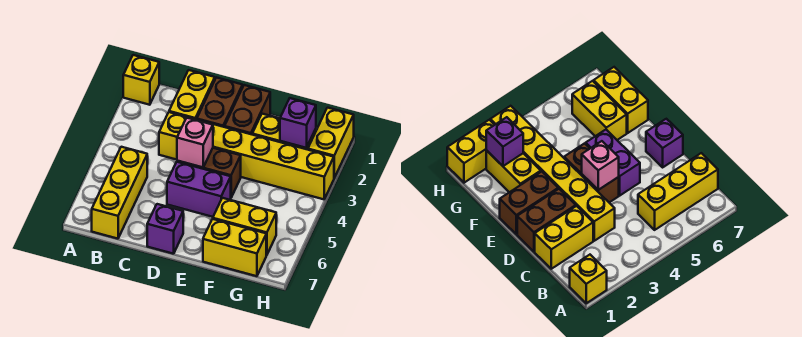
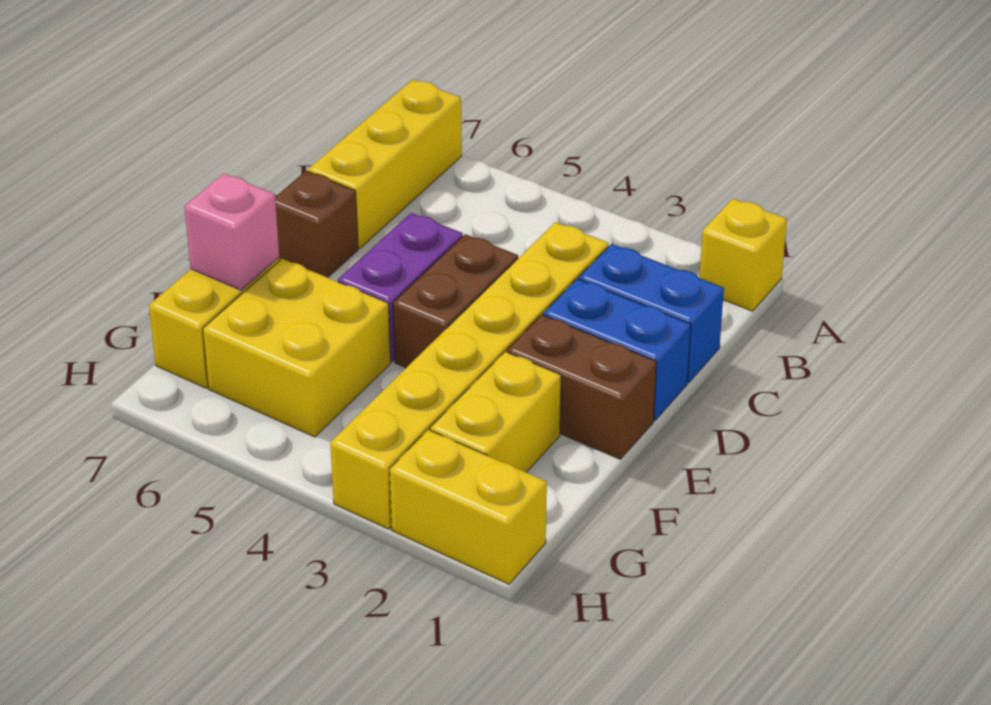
yellow 1x3 brick [92,147,147,239] -> yellow 1x3 brick turned to [308,80,462,248]
yellow 1x2 brick [169,70,215,119] -> blue 1x2 brick [579,244,724,383]
brown 1x2 brick [197,77,243,127] -> blue 1x2 brick [543,279,691,420]
pink 1x1 brick [177,118,213,167] -> pink 1x1 brick moved to [184,173,279,290]
purple 1x1 brick [147,204,183,254] -> brown 1x1 brick [275,171,358,278]
yellow 1x2 brick [213,198,276,255] -> yellow 2x2 brick [203,259,391,437]
purple 1x1 brick [280,98,316,148] -> none

